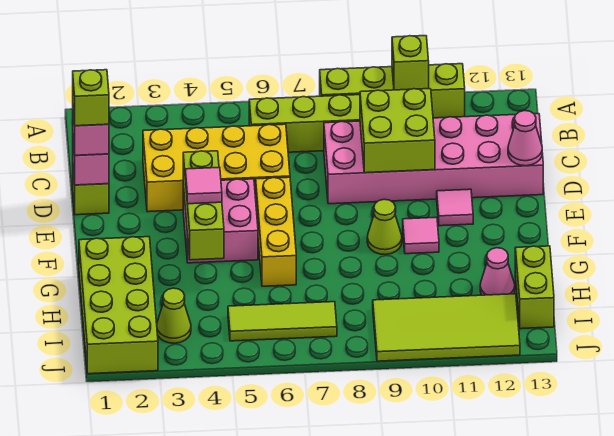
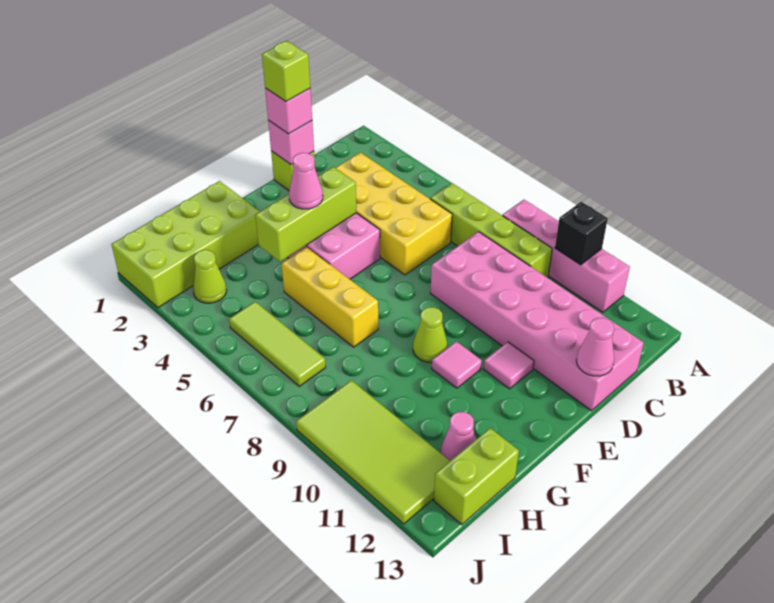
lime 1x4 brick [320,64,465,118] -> pink 1x4 brick [503,200,630,312]
lime 1x1 brick [392,36,429,90] -> black 1x1 brick [555,202,608,265]
lime 2x2 brick [360,89,435,173] -> none
yellow 1x3 brick [256,177,296,286] -> yellow 1x3 brick turned to [282,247,378,347]
pink 1x1 tile [185,167,222,204] -> pink 1x1 cone [289,153,323,209]

